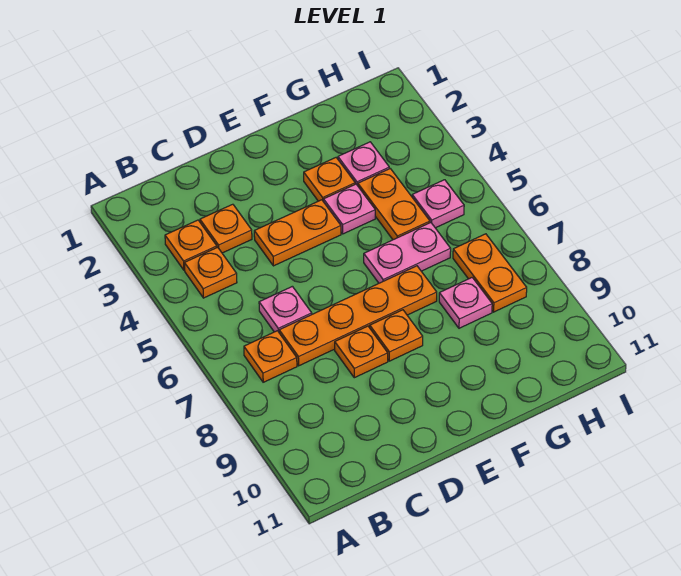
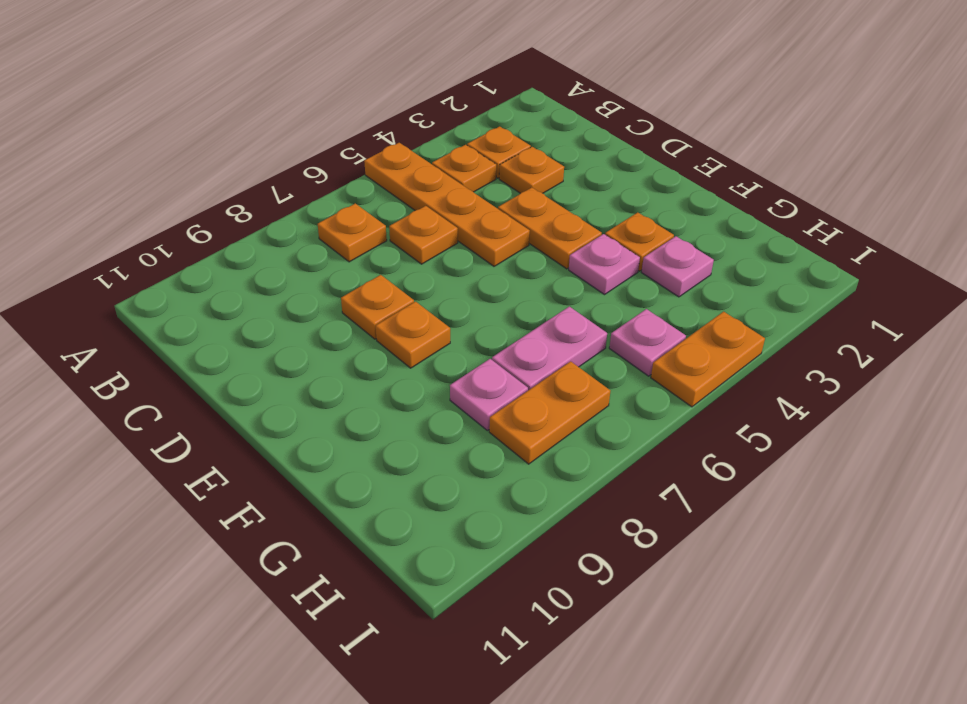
pink 1x1 plate [259,286,312,332] -> orange 1x1 plate [389,206,458,264]
orange 1x4 plate [279,266,437,366] -> orange 1x4 plate moved to [364,143,530,266]
pink 1x2 plate [364,223,451,283] -> pink 1x2 plate turned to [492,306,607,390]
orange 1x2 plate [358,169,430,240] -> orange 1x2 plate moved to [651,312,765,407]

